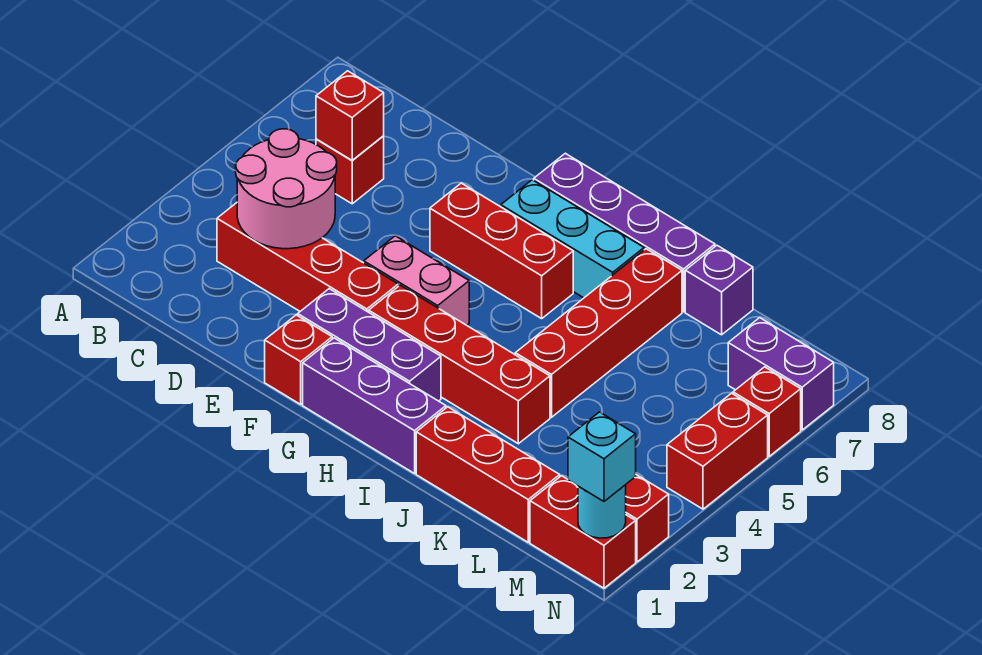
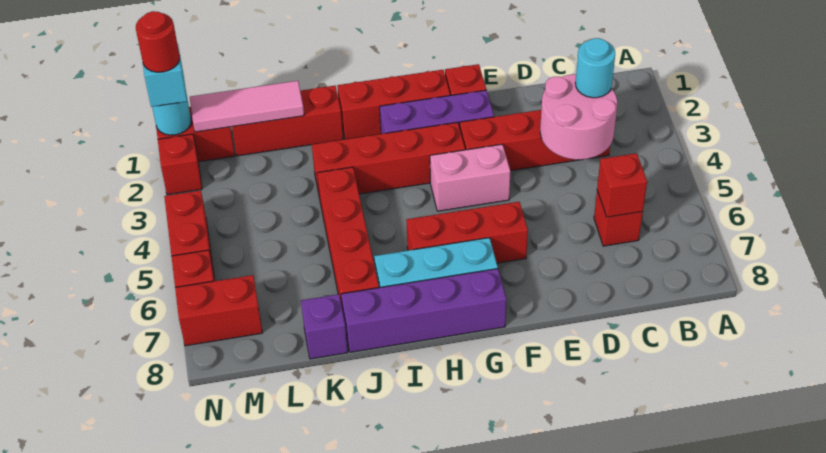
none -> cyan 1x1 round brick [575,38,615,98]
purple 1x3 brick [303,338,446,473] -> red 1x3 brick [337,70,450,139]
none -> pink 1x3 tile [190,81,304,132]
purple 1x2 brick [728,318,834,430] -> red 1x2 brick [175,275,262,346]
none -> red 1x1 round brick [136,11,180,72]

